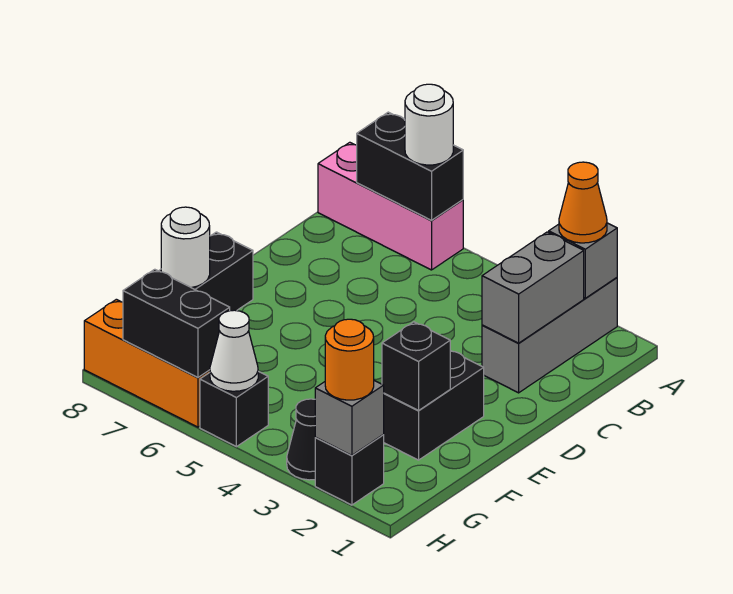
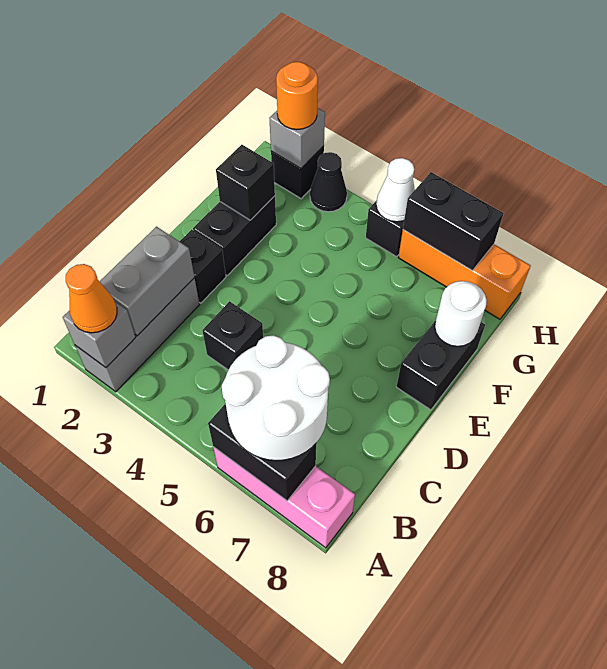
white 1x1 round brick [405,84,453,165] -> white 2x2 round brick [222,335,330,461]
none -> black 1x1 brick [203,301,263,370]
none -> black 1x1 brick [180,230,226,303]

